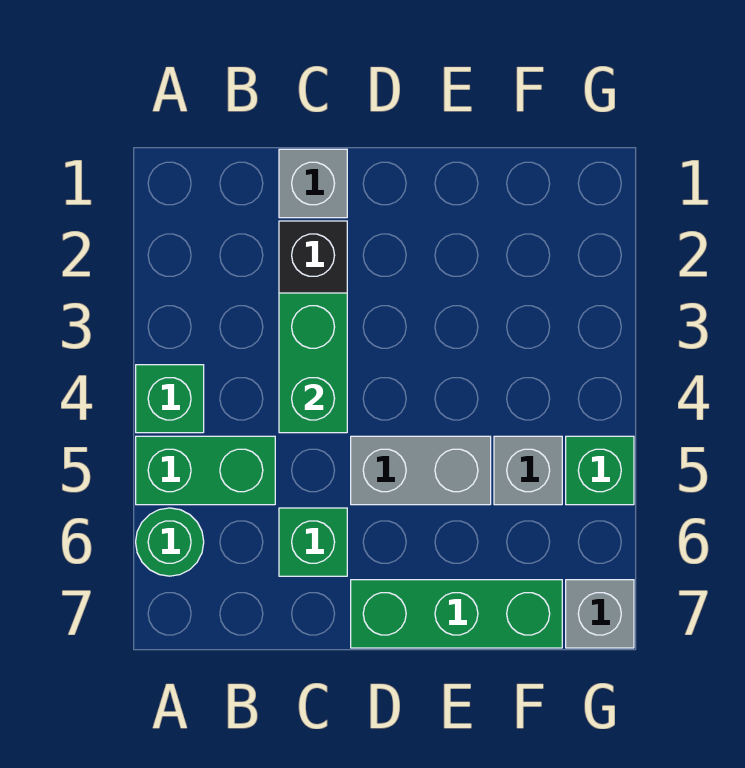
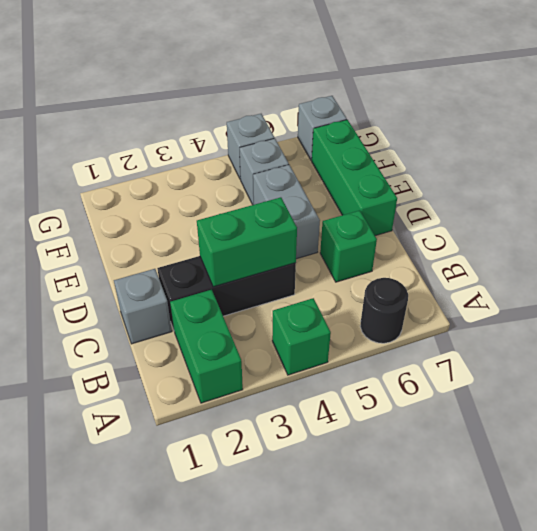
green 1x2 brick [136,436,275,505] -> green 1x2 brick moved to [170,290,243,403]
green 1x1 round brick [136,508,204,576] -> black 1x1 round brick [360,278,408,343]
green 1x1 brick [566,436,634,505] -> grey 1x1 brick [227,114,274,179]

